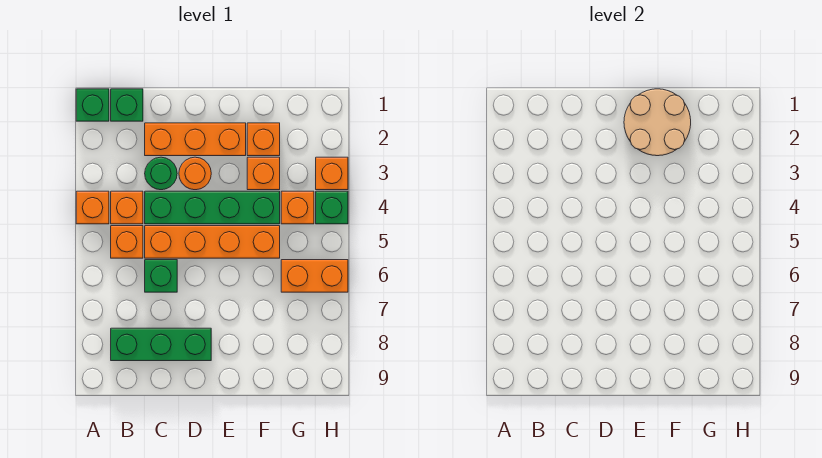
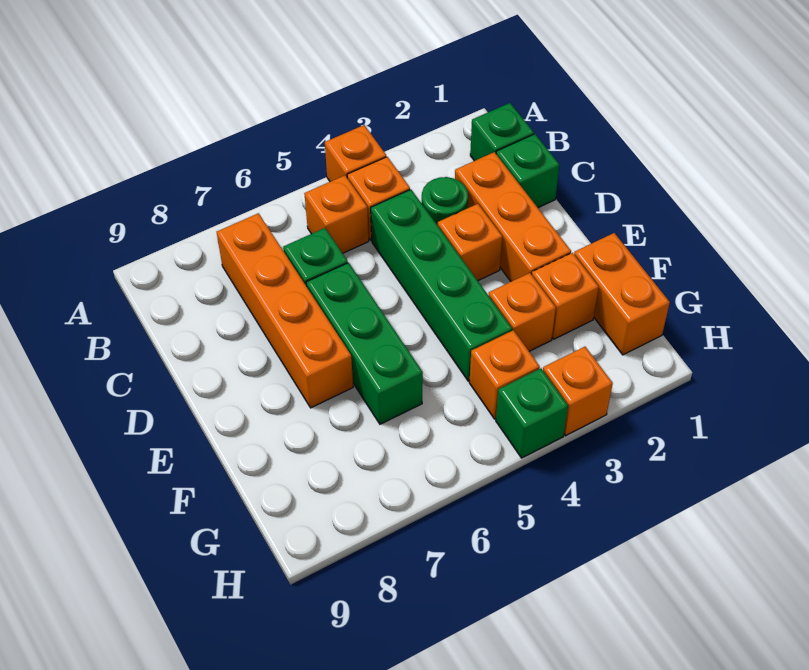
green 1x1 brick [76,89,109,121] -> green 1x1 brick moved to [496,134,559,208]
green 1x3 brick [111,328,211,361] -> green 1x3 brick moved to [306,263,423,424]
orange 1x4 brick [145,226,280,258] -> orange 1x4 brick moved to [217,213,353,408]
orange 1x1 round brick [179,157,211,190] -> orange 1x1 brick [438,204,502,281]
tan 2x2 round brick [624,89,691,156] -> none
orange 1x2 brick [281,260,348,292] -> orange 1x2 brick moved to [574,233,670,355]

